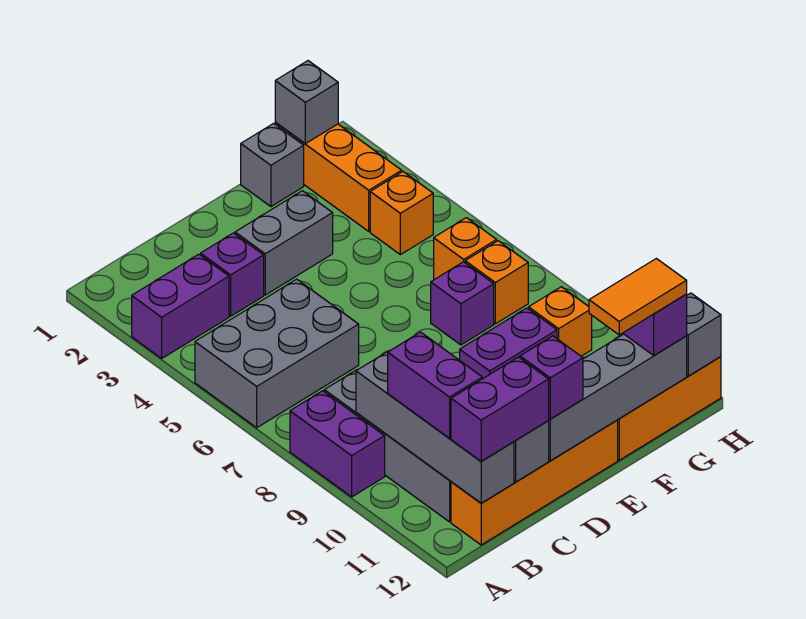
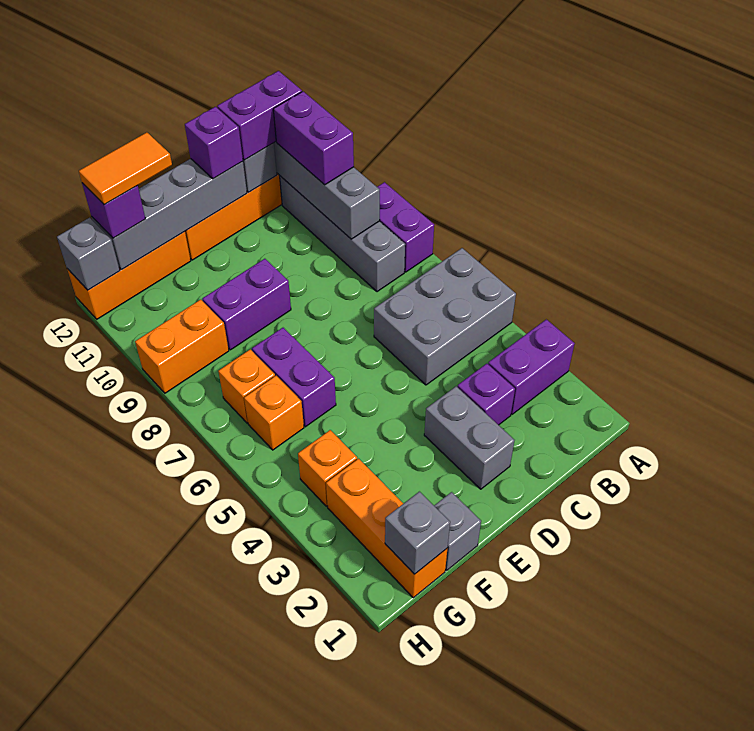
grey 1x2 brick [235,191,333,295] -> grey 1x2 brick turned to [424,386,515,489]
purple 1x1 brick [431,262,494,345] -> purple 1x2 brick [252,328,336,427]
orange 1x1 brick [529,287,592,356] -> orange 1x2 brick [135,300,229,393]

